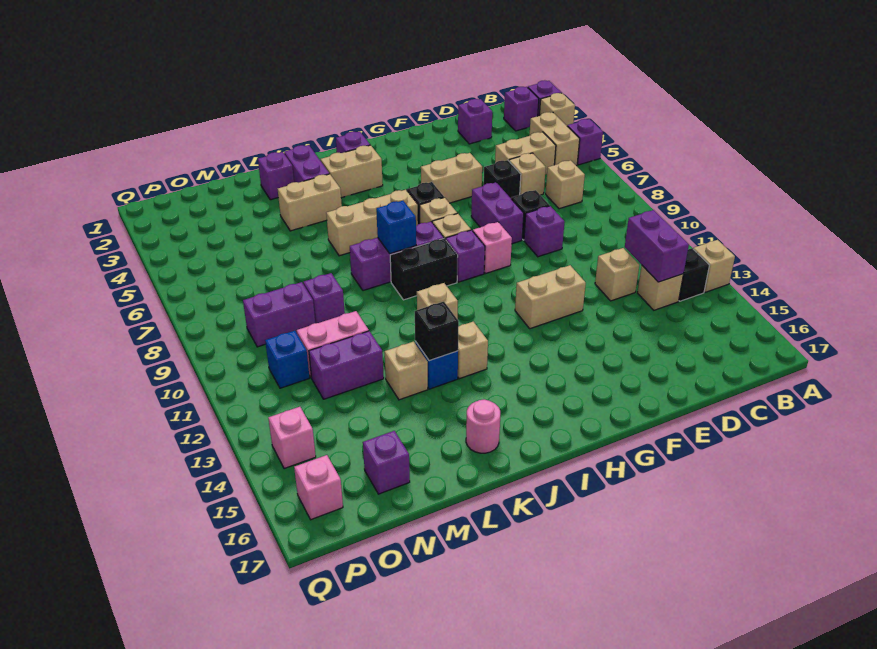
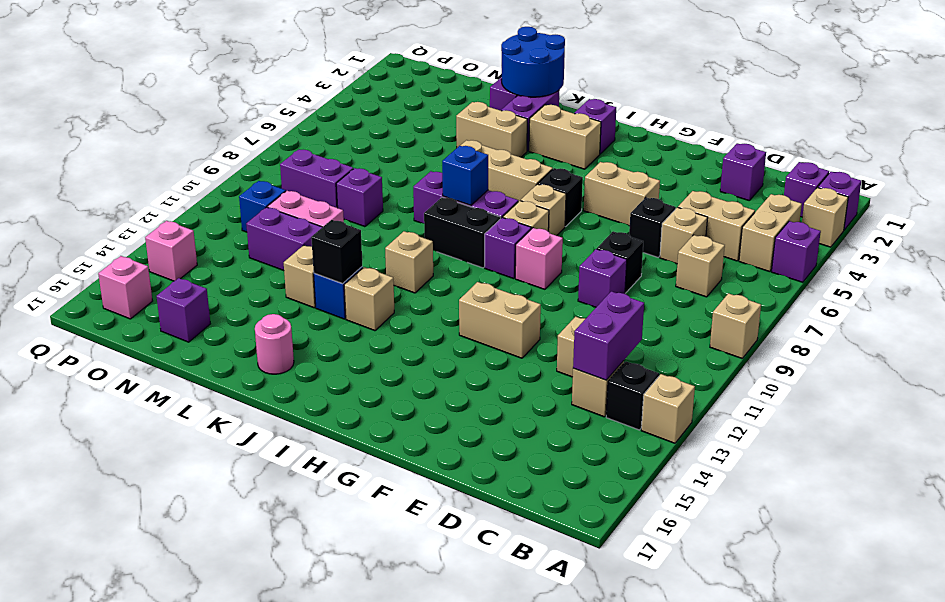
none -> tan 1x1 brick [710,293,761,358]
purple 1x2 brick [471,182,524,244] -> none
none -> blue 2x2 round brick [501,27,565,97]

